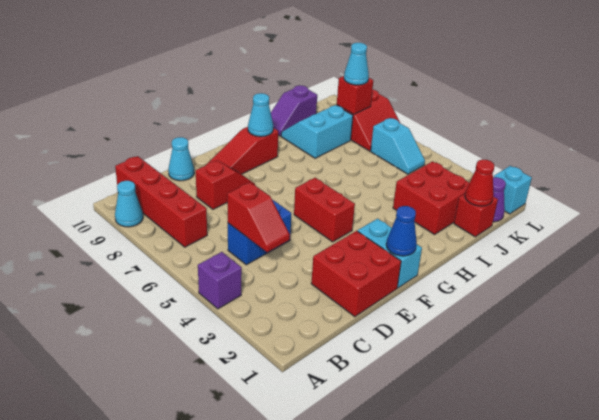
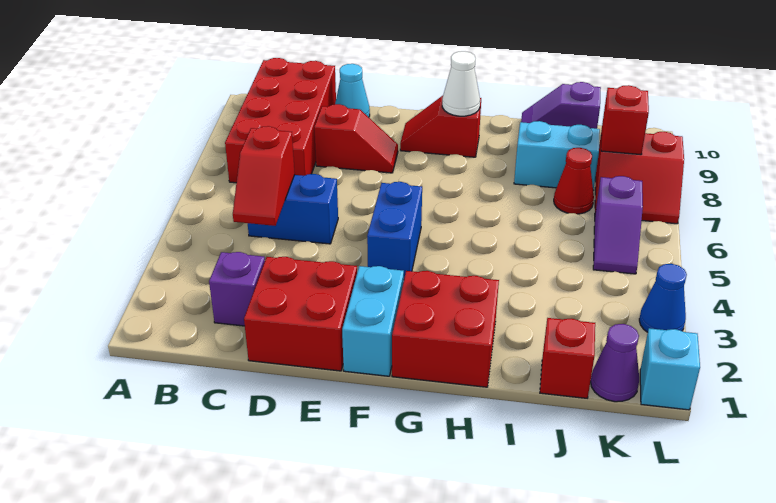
purple 1x1 brick [198,252,242,309] -> purple 1x1 brick moved to [209,252,265,326]
cyan 1x1 cone [115,181,143,227] -> none
red 1x4 brick [115,156,207,247] -> red 2x4 brick [225,58,336,183]
red 1x3 slope [206,127,278,174] -> red 1x2 slope [400,96,481,157]
blue 1x1 cone [386,206,417,256] -> blue 1x1 cone moved to [639,264,687,332]
red 1x2 brick [294,178,355,242] -> blue 1x2 brick [367,182,422,278]
cyan 1x1 cone [248,93,273,137] -> white 1x1 cone [442,51,480,116]
red 2x2 brick [393,161,469,235] -> red 2x2 brick moved to [392,271,499,387]
red 1x1 cone [465,159,494,206] -> red 1x1 cone moved to [554,148,594,214]
cyan 1x2 slope [371,118,425,174] -> purple 1x2 slope [593,176,643,274]
cyan 1x1 cone [344,43,369,85] -> none

